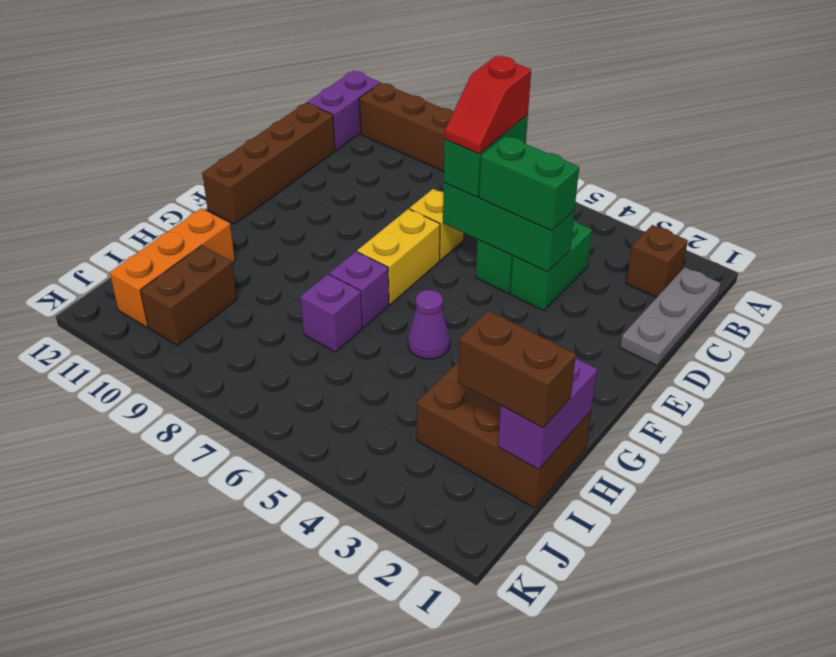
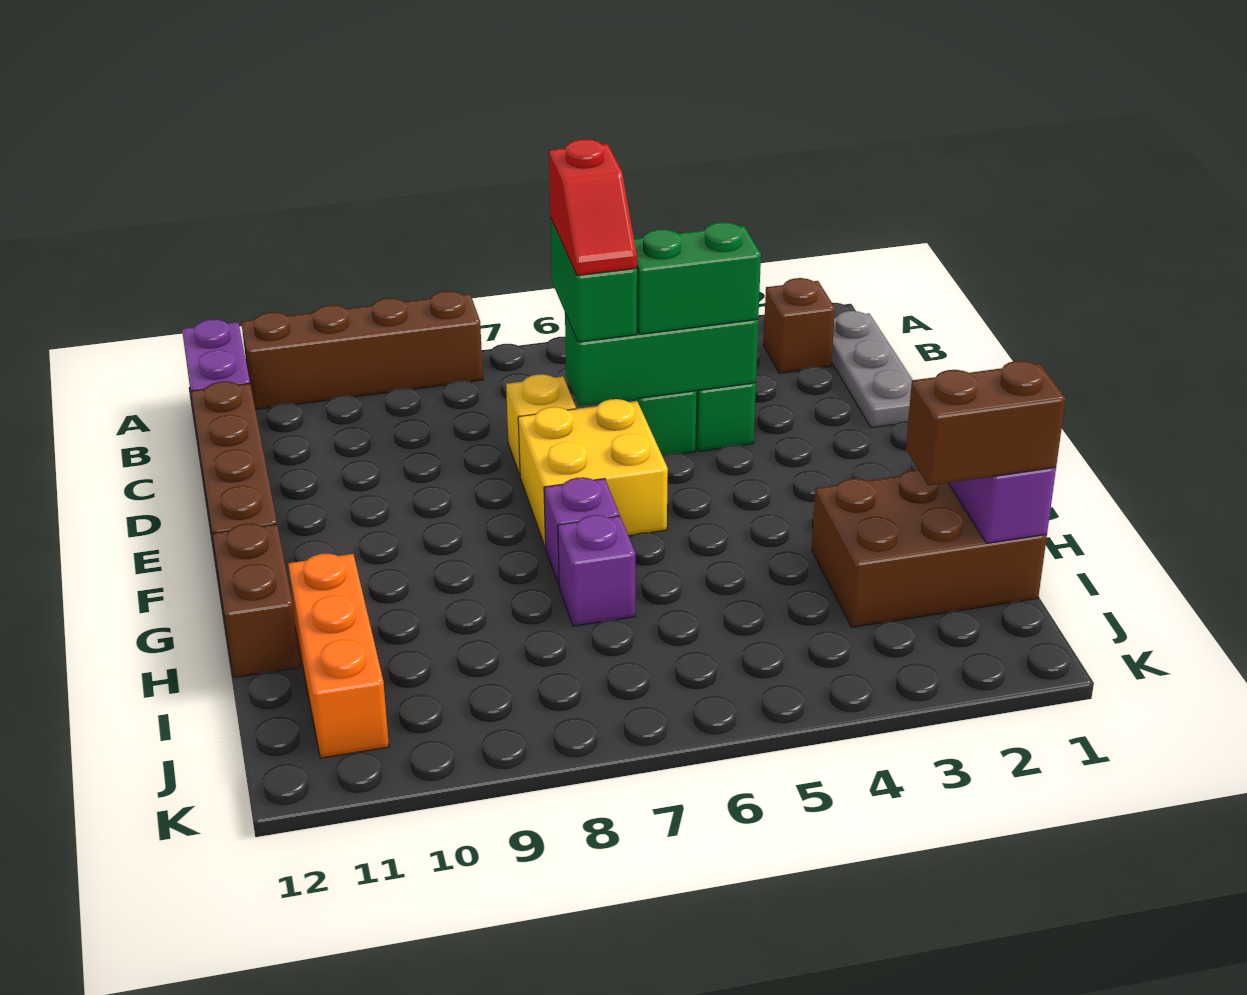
yellow 1x2 brick [357,209,440,304] -> yellow 2x2 brick [518,399,668,548]
purple 1x1 cone [408,290,450,359] -> none
brown 1x2 brick [140,246,237,345] -> brown 1x2 brick moved to [213,523,299,678]

